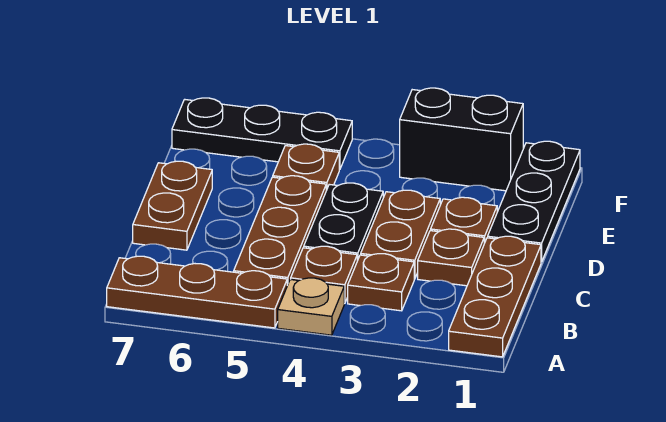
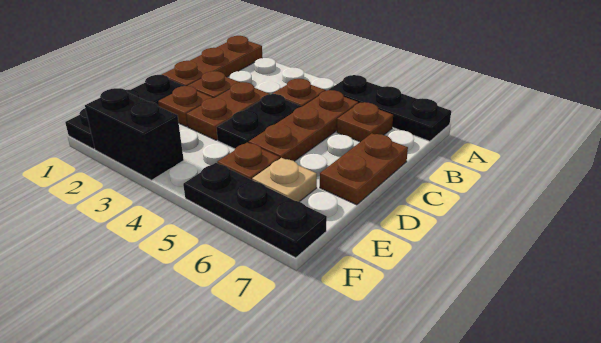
tan 1x1 plate [278,278,344,335] -> tan 1x1 plate moved to [252,158,317,202]
brown 1x3 plate [107,256,287,328] -> black 1x3 plate [329,75,451,141]
brown 1x1 plate [348,254,414,311] -> brown 1x1 plate moved to [337,102,393,142]

